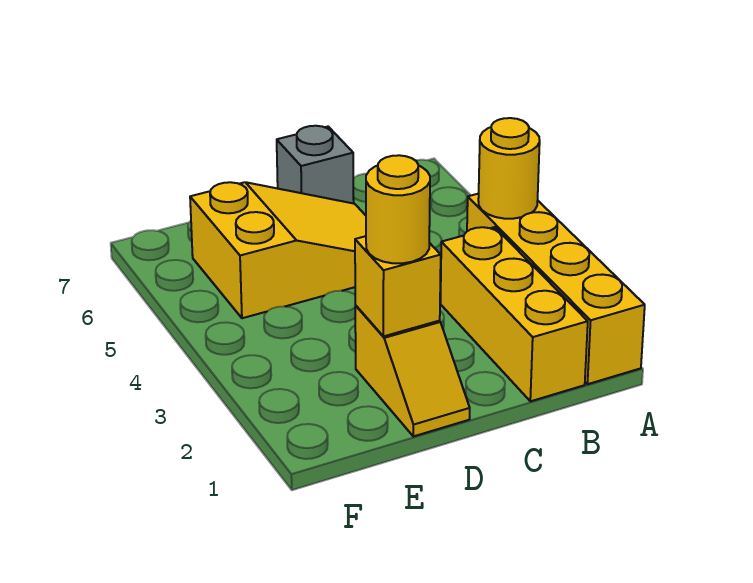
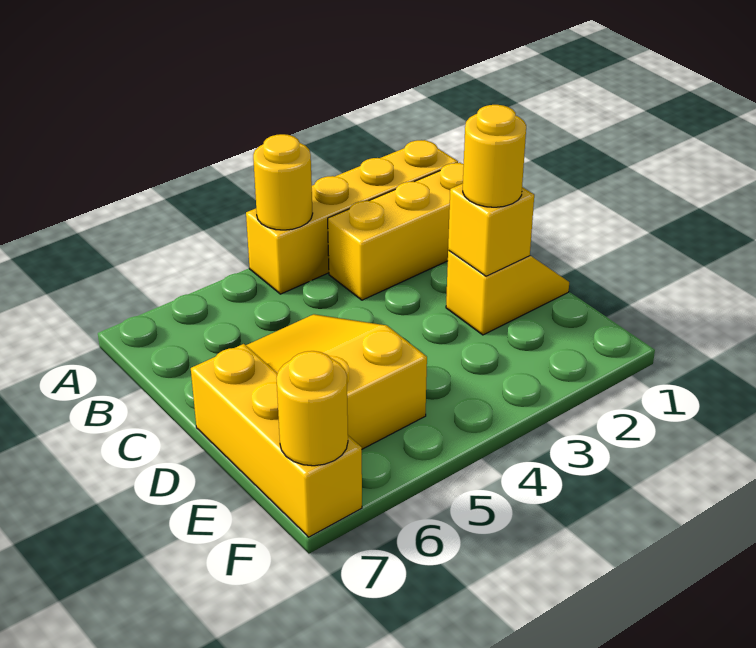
grey 1x1 brick [277,126,354,203] -> none
none -> yellow 1x3 brick [191,344,362,537]
none -> yellow 1x1 round brick [276,351,348,466]

